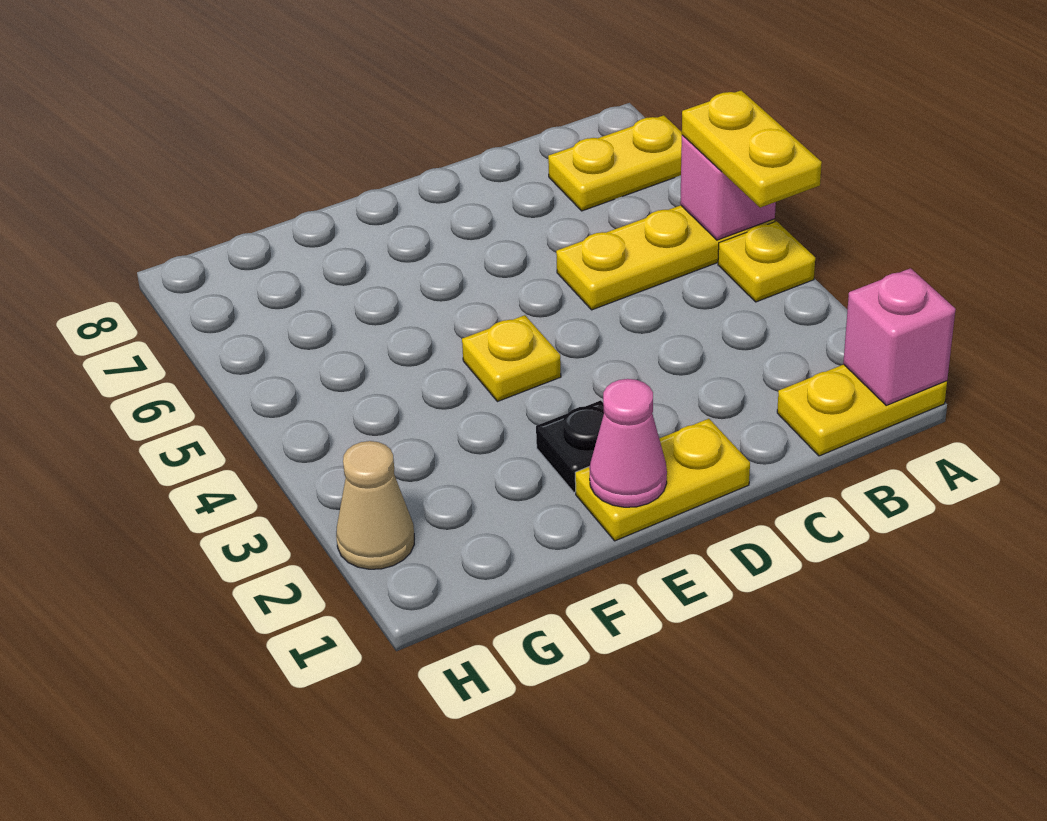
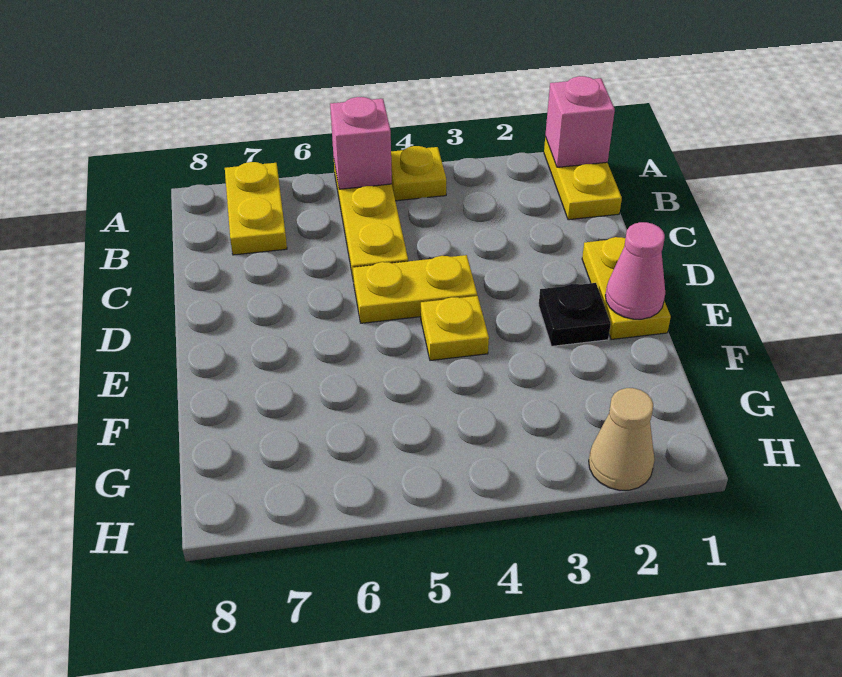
yellow 1x2 plate [682,90,822,208] -> yellow 1x2 plate moved to [353,255,477,323]

